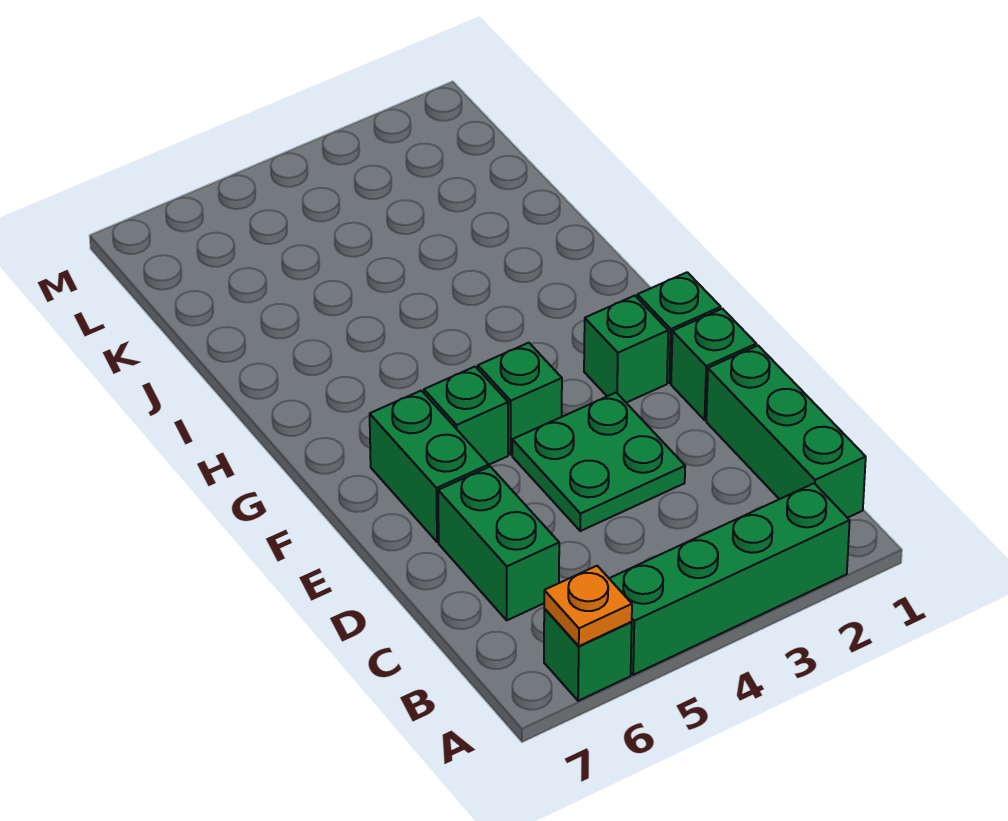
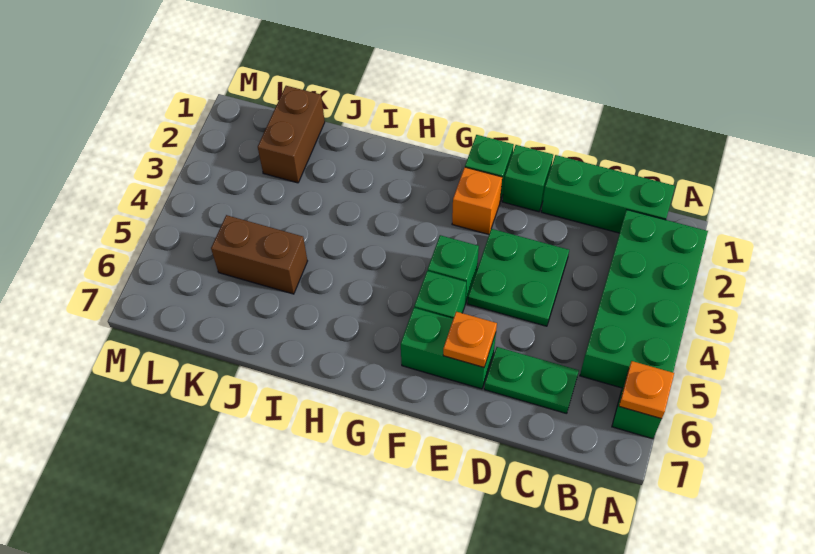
green 1x4 brick [609,483,850,675] -> green 2x4 brick [580,210,708,388]
green 1x2 brick [438,467,559,620] -> green 1x2 plate [484,347,579,414]
none -> orange 1x1 plate [443,312,497,367]
green 1x1 brick [584,296,668,403] -> orange 1x1 brick [452,167,502,234]
none -> brown 1x2 brick [211,215,307,294]
none -> brown 1x2 brick [258,86,325,183]

